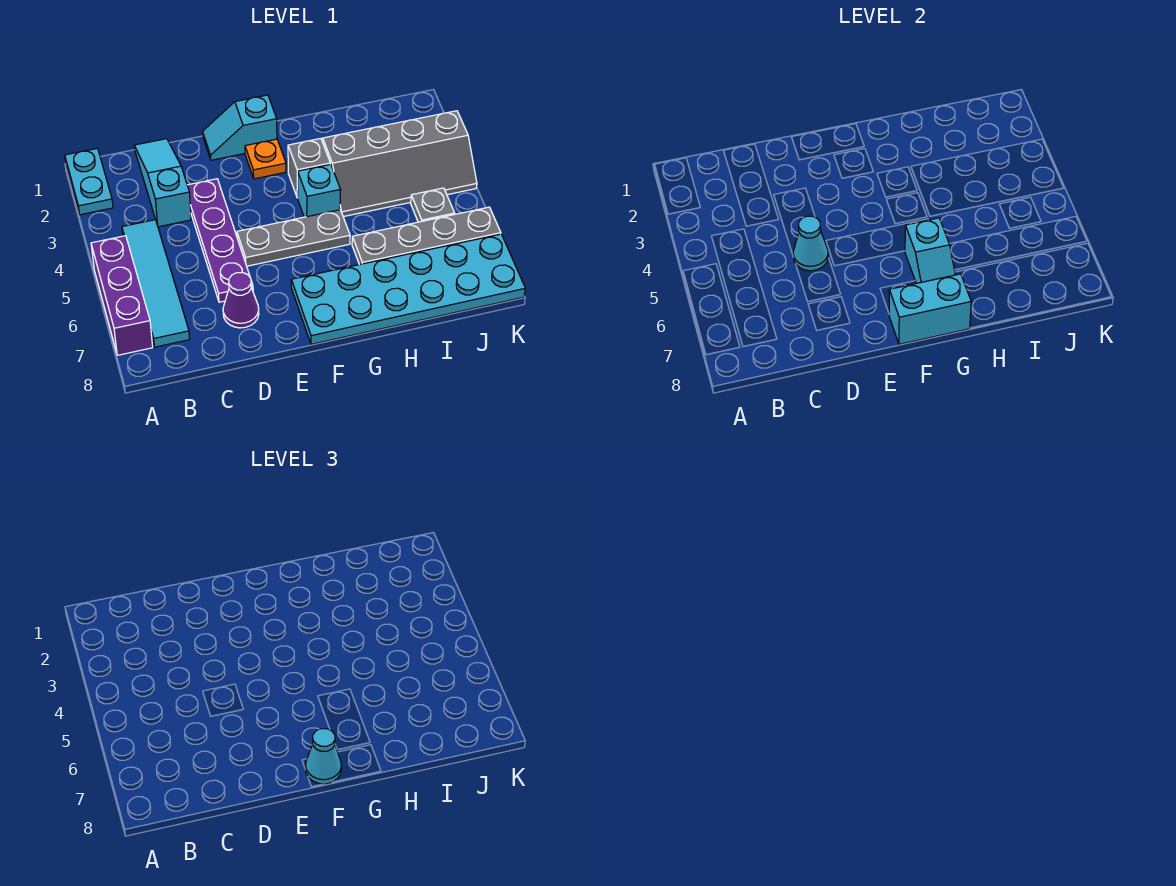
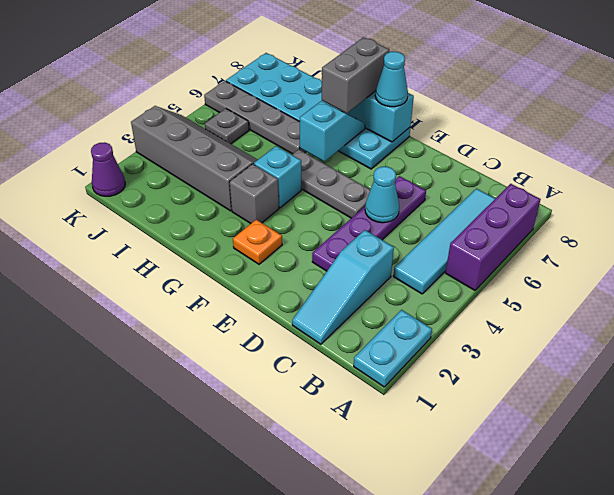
purple 1x1 cone [223,273,259,328] -> purple 1x1 cone moved to [91,142,125,196]
cyan 1x2 slope [203,95,277,160] -> none
none -> grey 1x2 brick [322,37,389,114]

